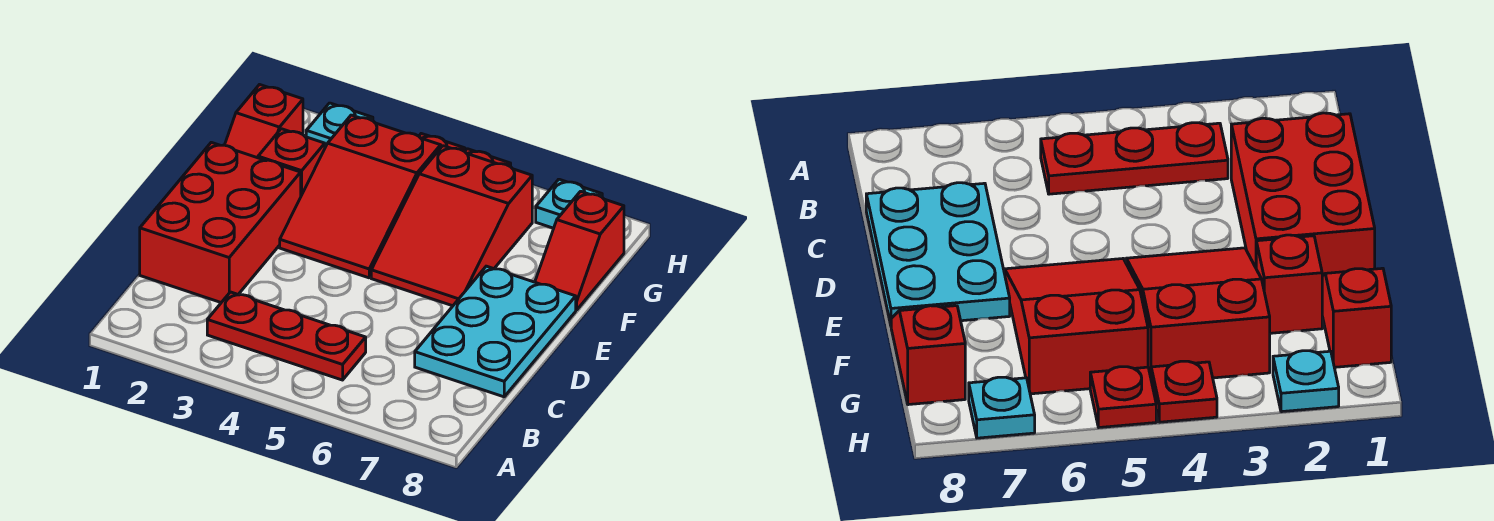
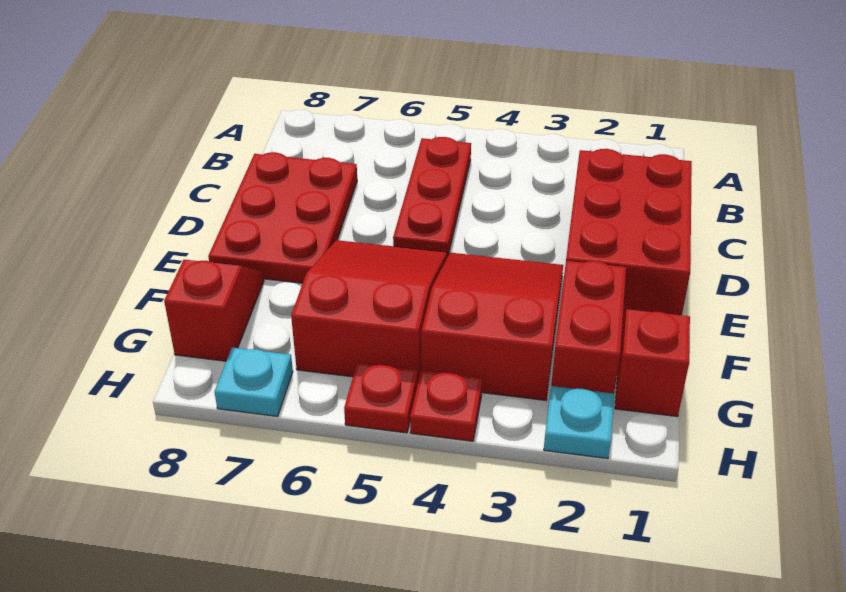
red 1x3 plate [207,292,366,380] -> red 1x3 plate turned to [393,137,471,257]
cyan 2x3 plate [415,266,576,397] -> red 2x3 plate [208,152,357,283]
red 1x1 brick [258,129,325,196] -> red 1x2 brick [551,261,626,394]

